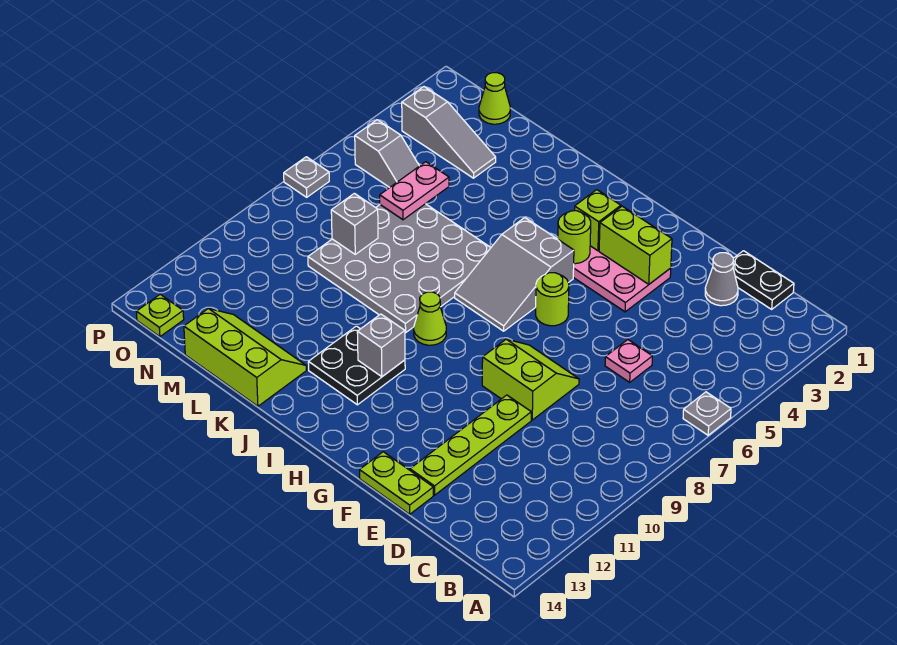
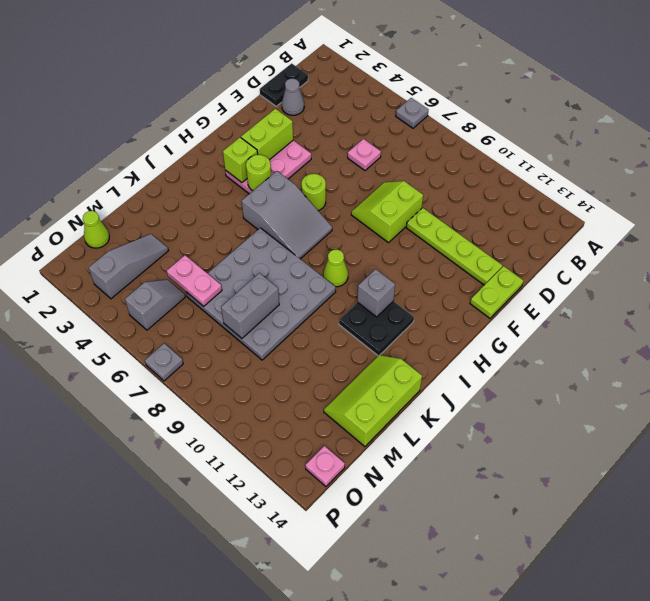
grey 1x1 brick [331,193,378,254] -> grey 1x2 brick [221,273,279,338]
lime 1x1 plate [136,294,184,337] -> pink 1x1 plate [305,446,345,487]

